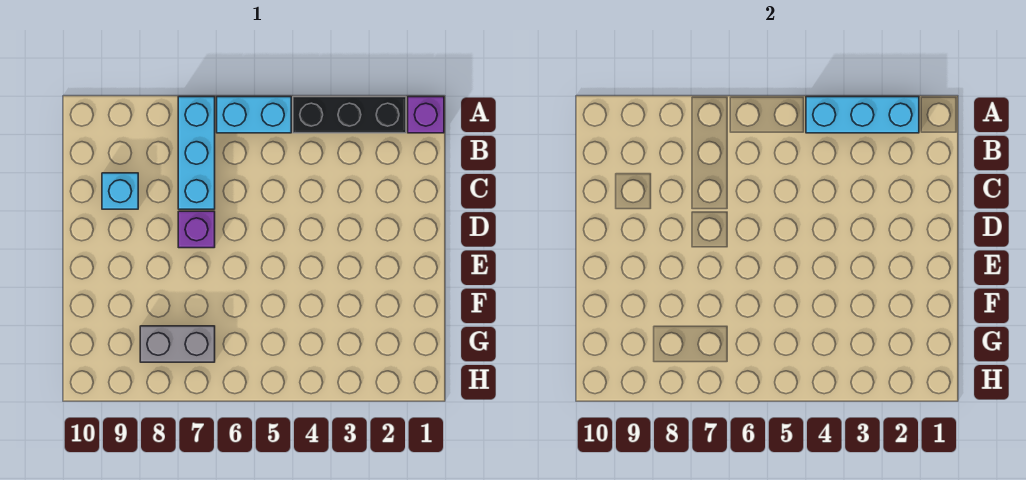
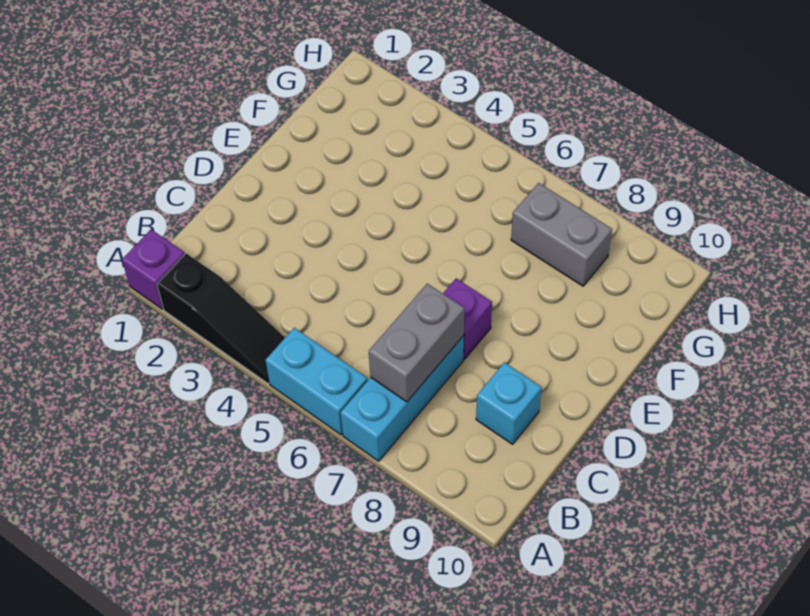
black 1x3 brick [293,97,406,133] -> black 1x3 slope [157,254,285,383]
cyan 1x3 brick [806,97,919,133] -> none
none -> grey 1x2 brick [369,284,464,402]

